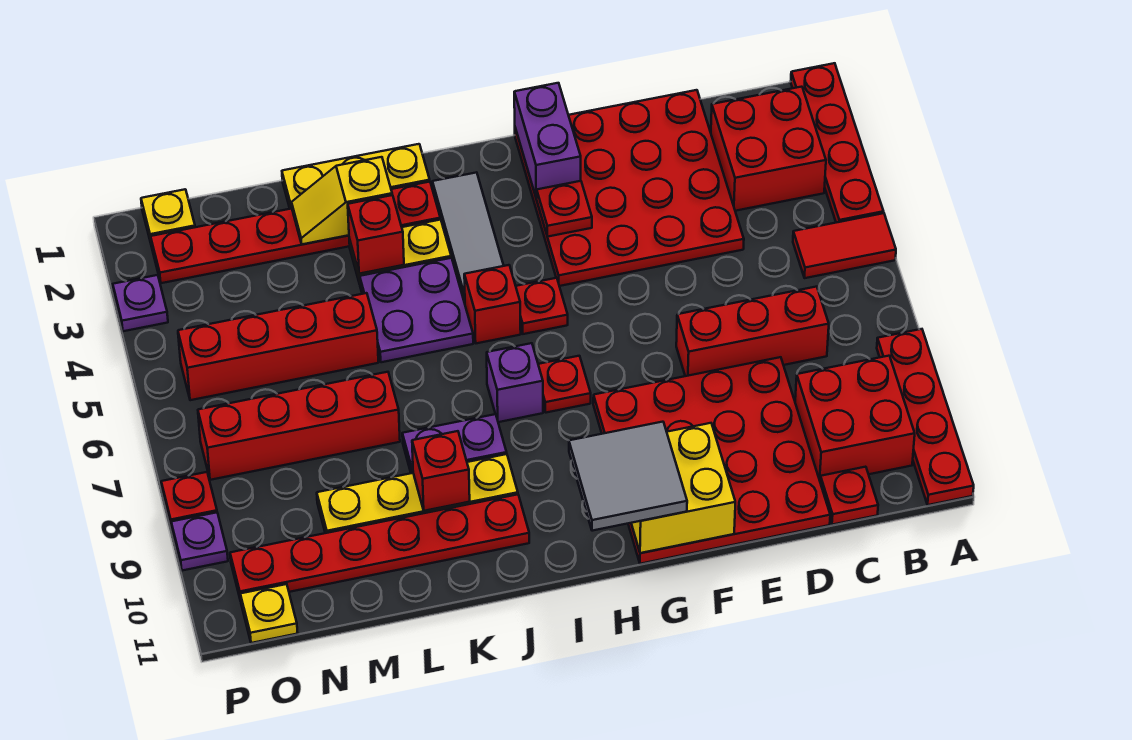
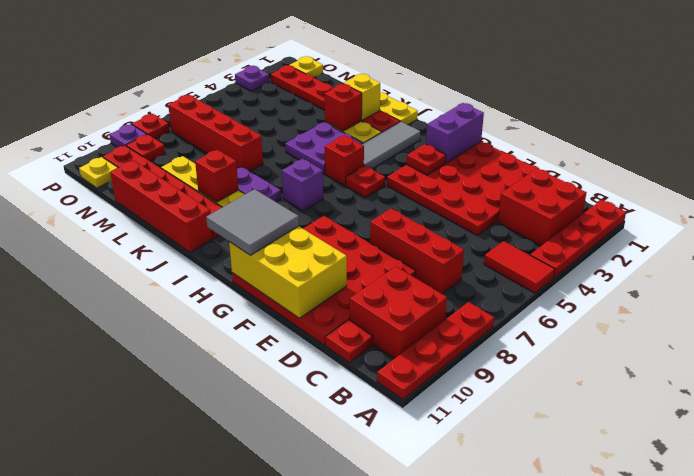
yellow 2x2 brick [631,423,735,553] -> yellow 2x3 brick [229,226,347,318]
red 1x1 plate [538,356,591,413] -> red 1x1 plate moved to [126,134,165,161]
red 1x4 brick [178,293,378,400] -> red 1x4 brick moved to [110,160,213,252]

